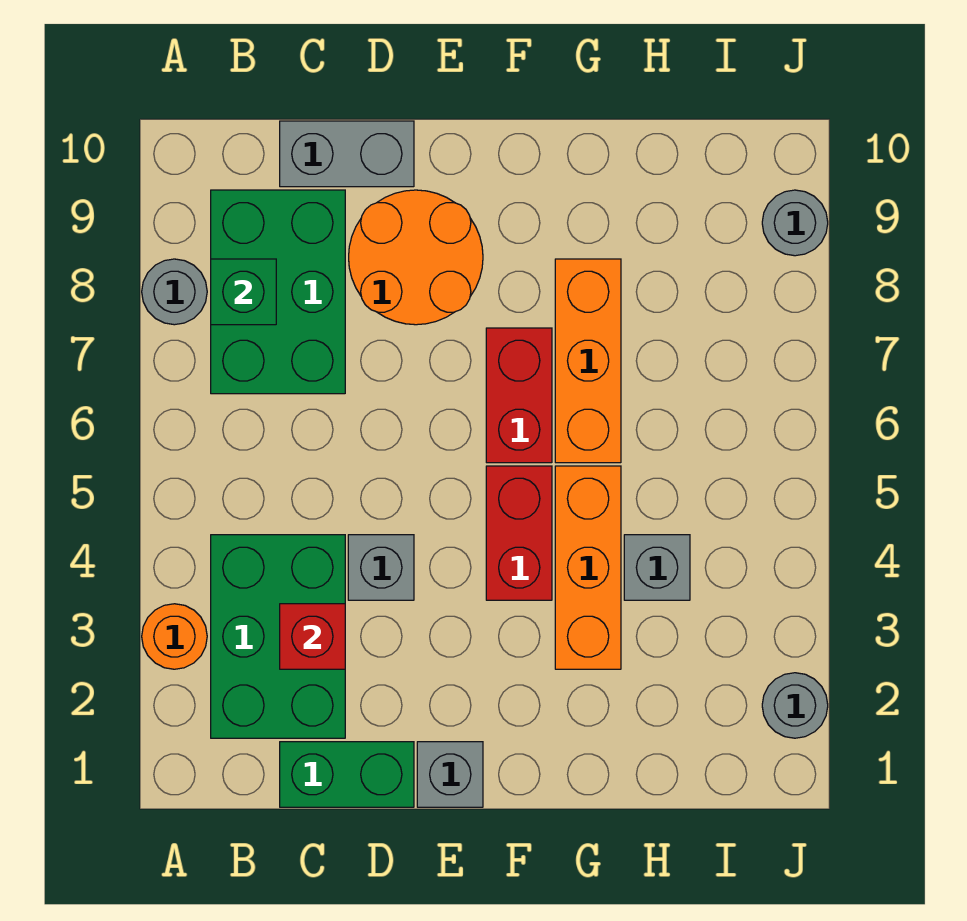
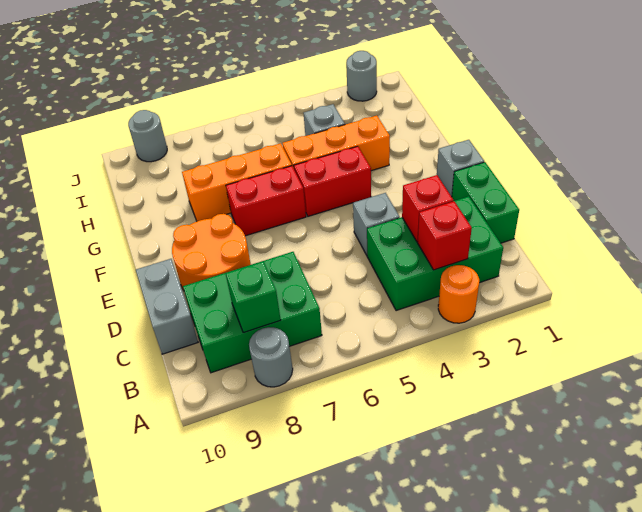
none -> red 1x1 brick [418,201,472,270]

